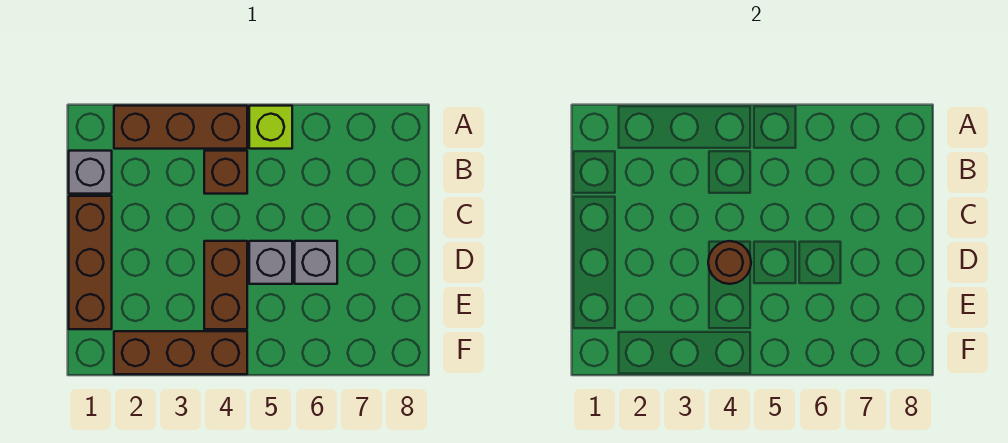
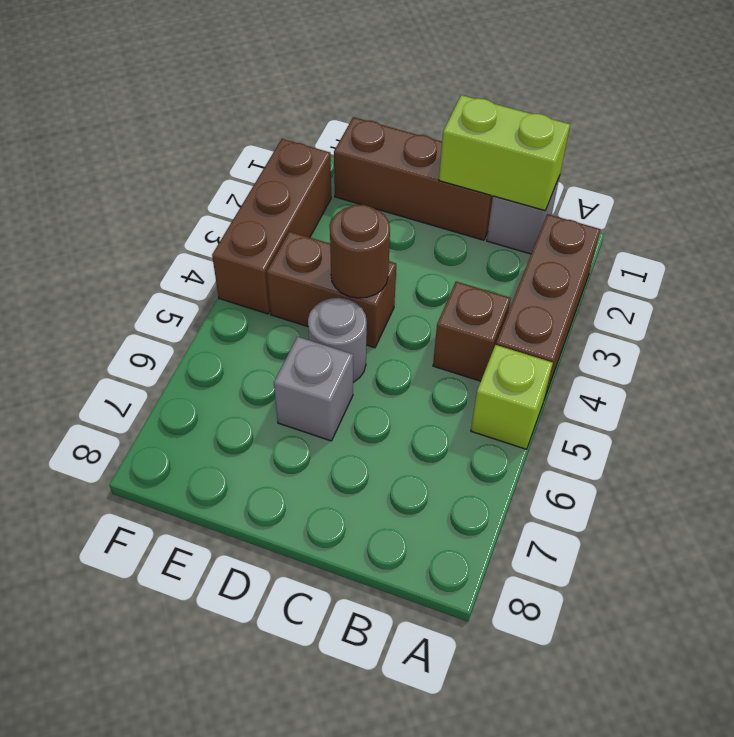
none -> lime 1x2 brick [439,95,570,211]
grey 1x1 brick [249,241,292,284] -> grey 1x1 round brick [308,298,367,382]

